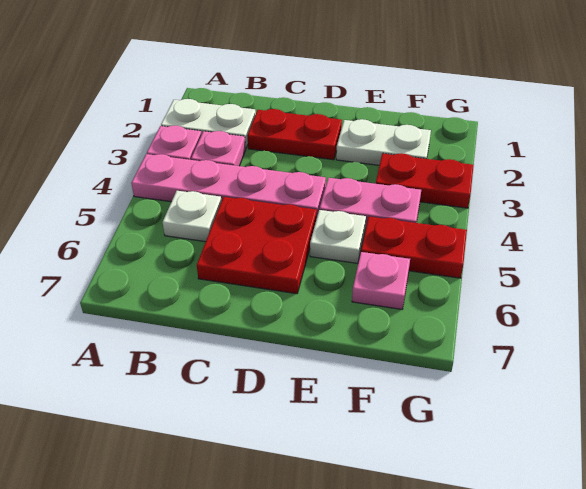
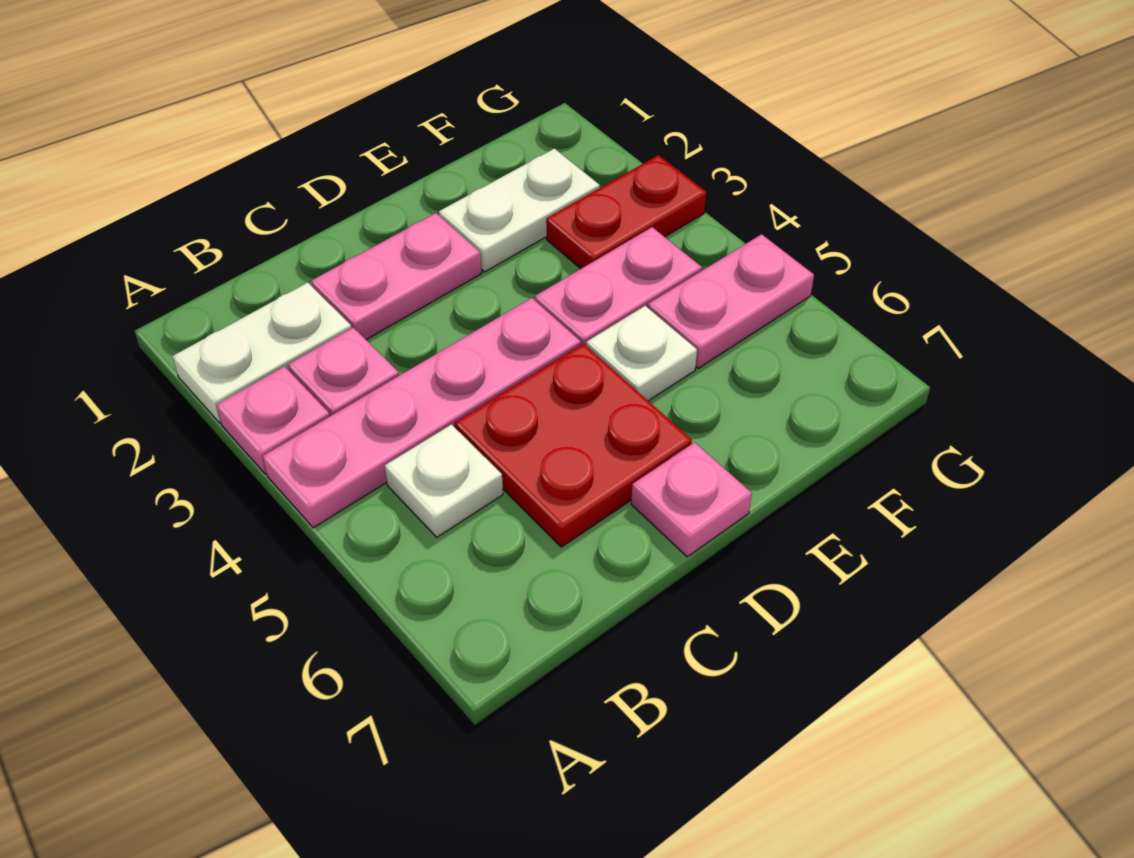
red 1x2 plate [247,109,342,160] -> pink 1x2 plate [311,213,482,340]
red 1x2 plate [361,217,467,278] -> pink 1x2 plate [648,234,814,369]
pink 1x1 plate [352,252,410,309] -> pink 1x1 plate moved to [631,442,752,557]

